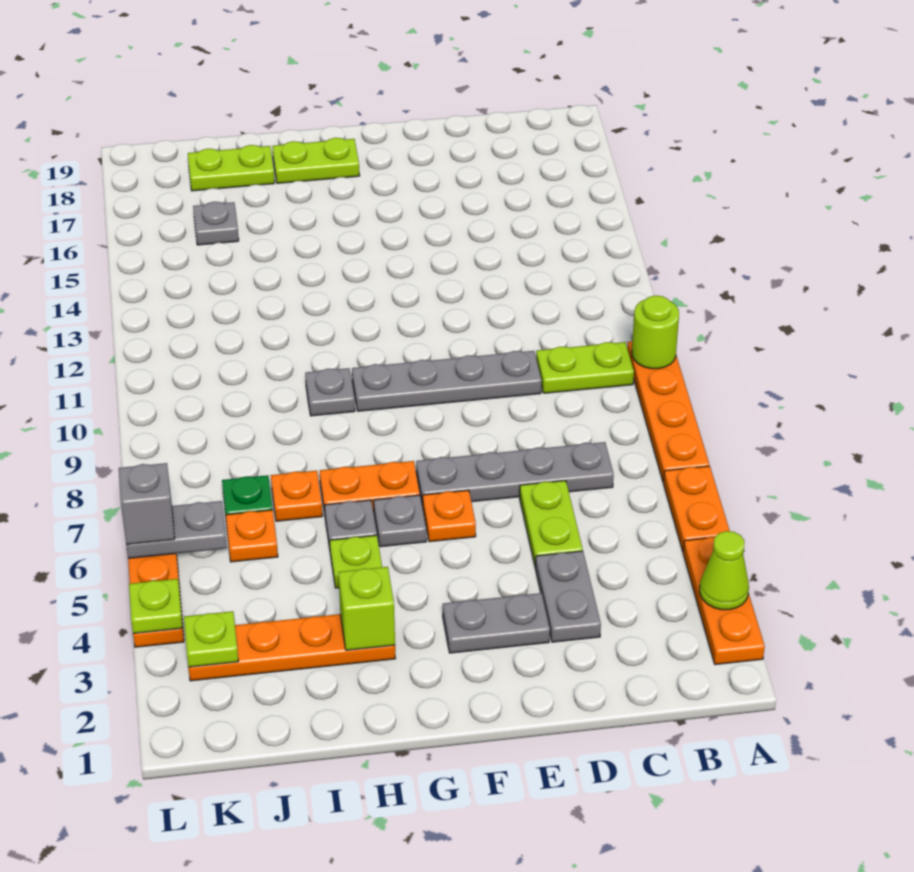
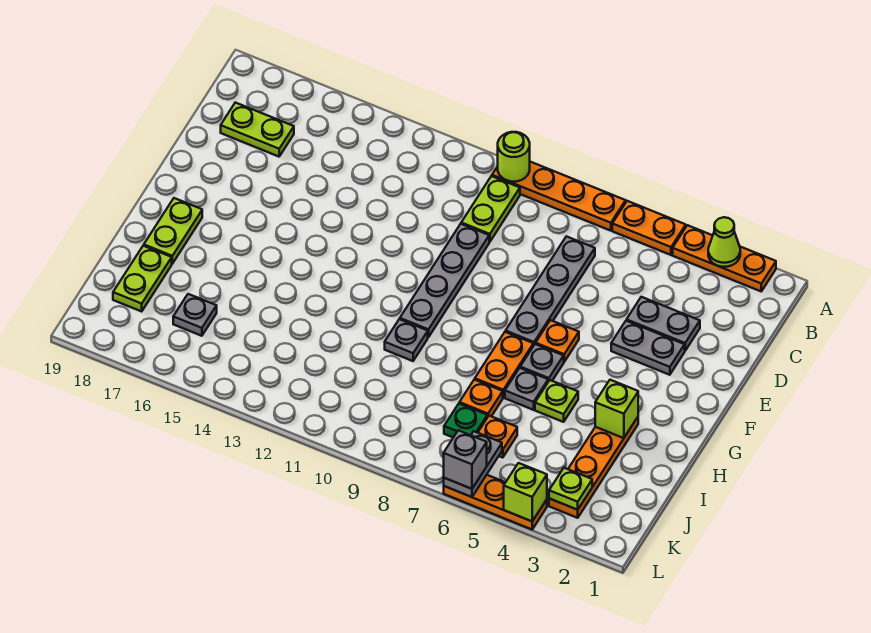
lime 1x2 plate [520,481,583,567] -> lime 1x2 plate moved to [221,103,294,157]
grey 1x2 plate [443,593,550,653] -> grey 1x2 plate turned to [611,321,685,375]
lime 1x1 plate [129,579,183,634] -> lime 1x1 brick [504,463,547,521]

